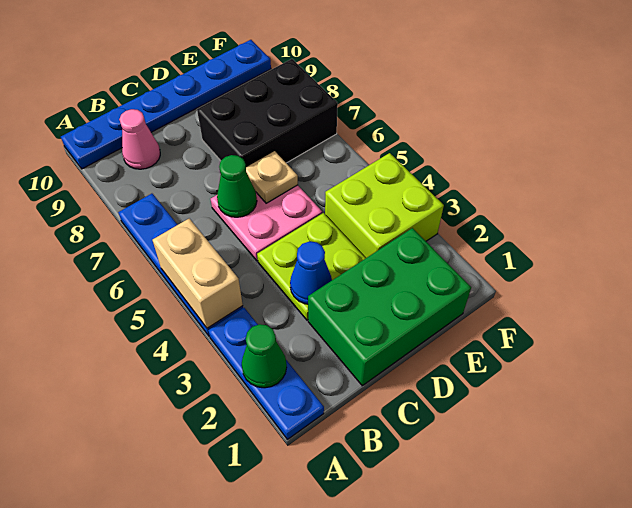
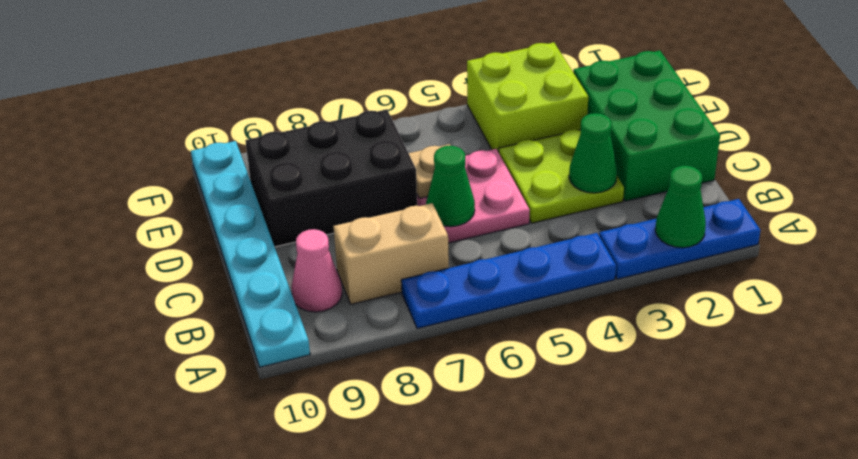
tan 1x2 brick [153,219,243,328] -> tan 1x2 brick moved to [334,203,449,304]
blue 1x6 plate [61,40,271,169] -> cyan 1x6 plate [191,141,310,367]
blue 1x1 cone [290,242,332,304] -> green 1x1 cone [569,113,617,193]
black 2x3 brick [197,59,338,167] -> black 2x3 brick turned to [245,109,417,247]

